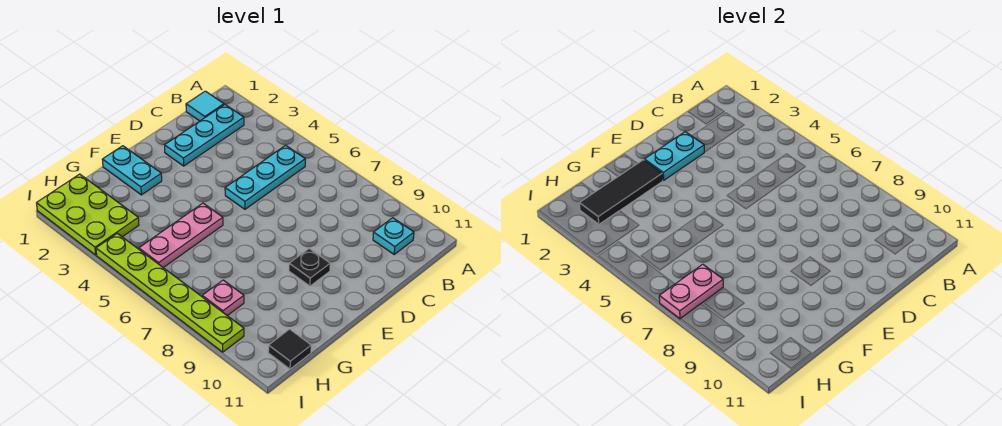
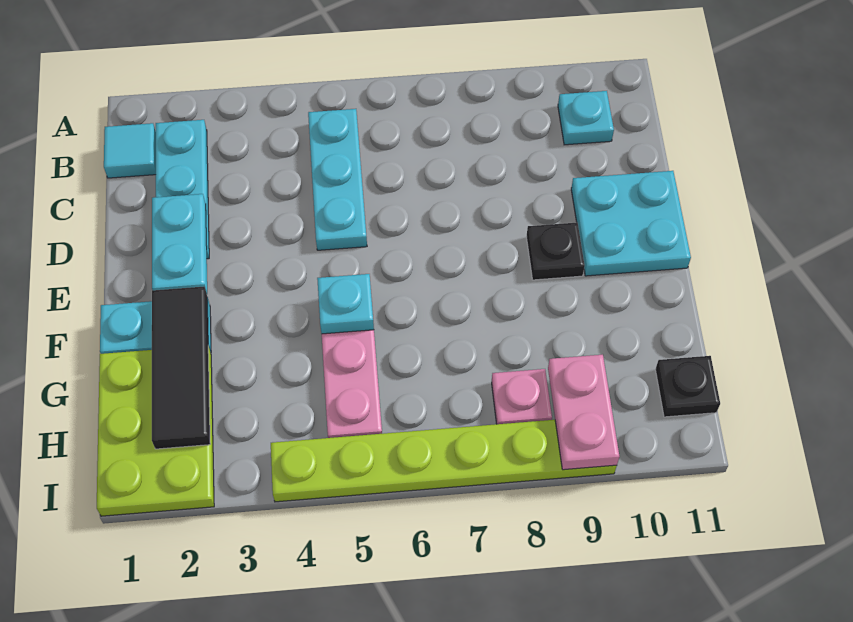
none -> cyan 2x2 plate [571,171,691,276]
none -> cyan 1x1 plate [317,274,374,334]
lime 2x3 plate [37,174,139,255] -> lime 2x3 plate turned to [97,346,214,516]
pink 1x2 plate [659,264,723,319] -> pink 1x2 plate moved to [548,355,620,470]
black 1x1 tile [268,329,311,369] -> black 1x1 plate [655,356,720,417]

